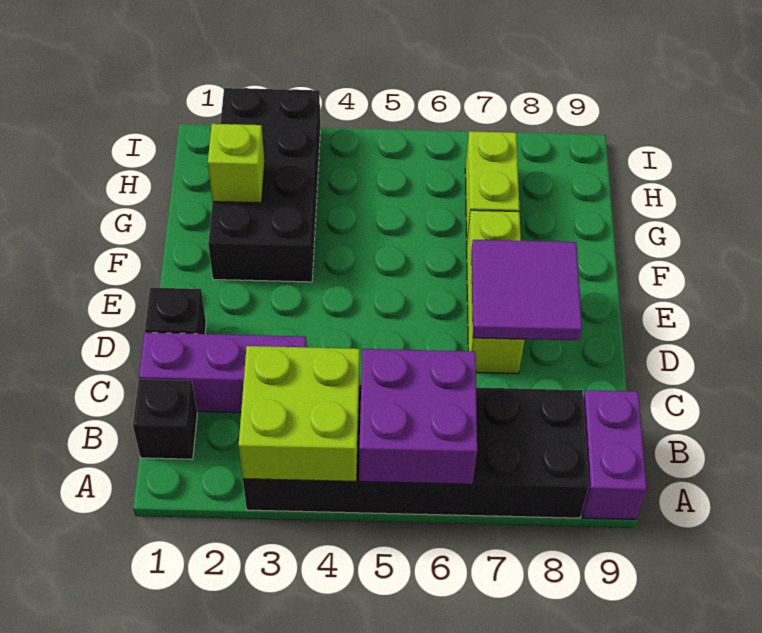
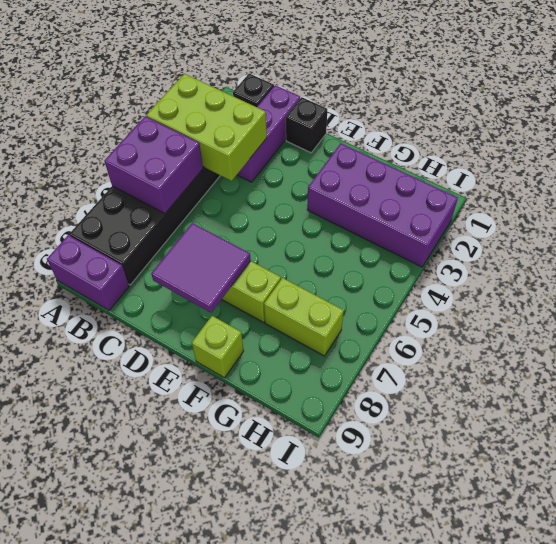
lime 2x2 brick [239,346,360,482] -> lime 2x3 brick [146,74,267,181]
black 2x4 brick [208,88,320,282] -> purple 2x4 brick [307,143,458,267]
lime 1x1 brick [208,124,265,203] -> lime 1x1 brick moved to [192,316,244,378]

